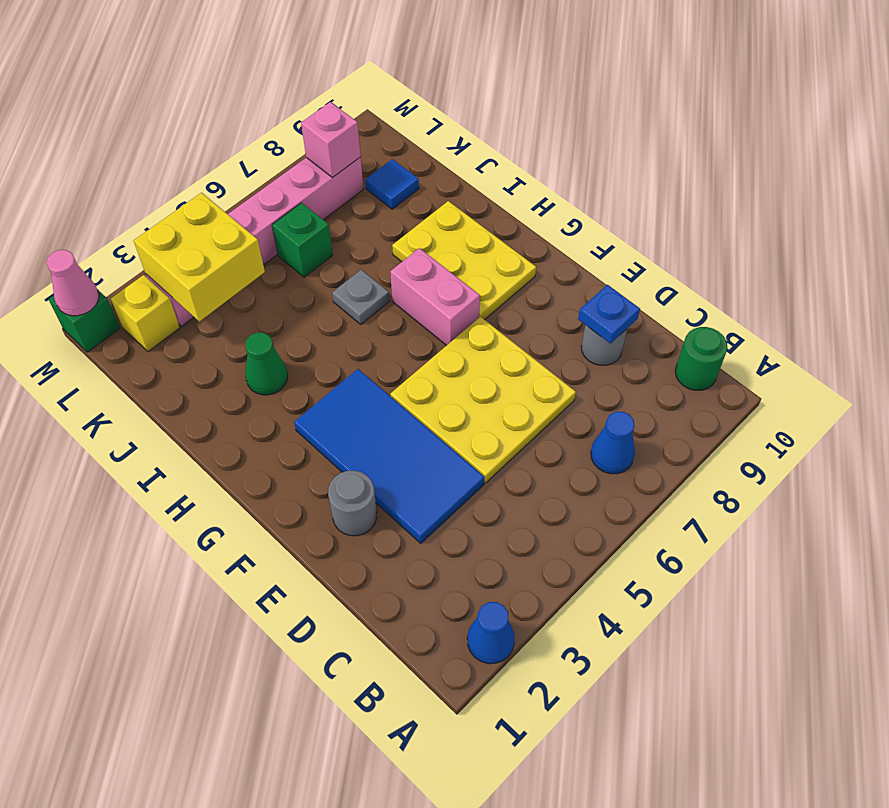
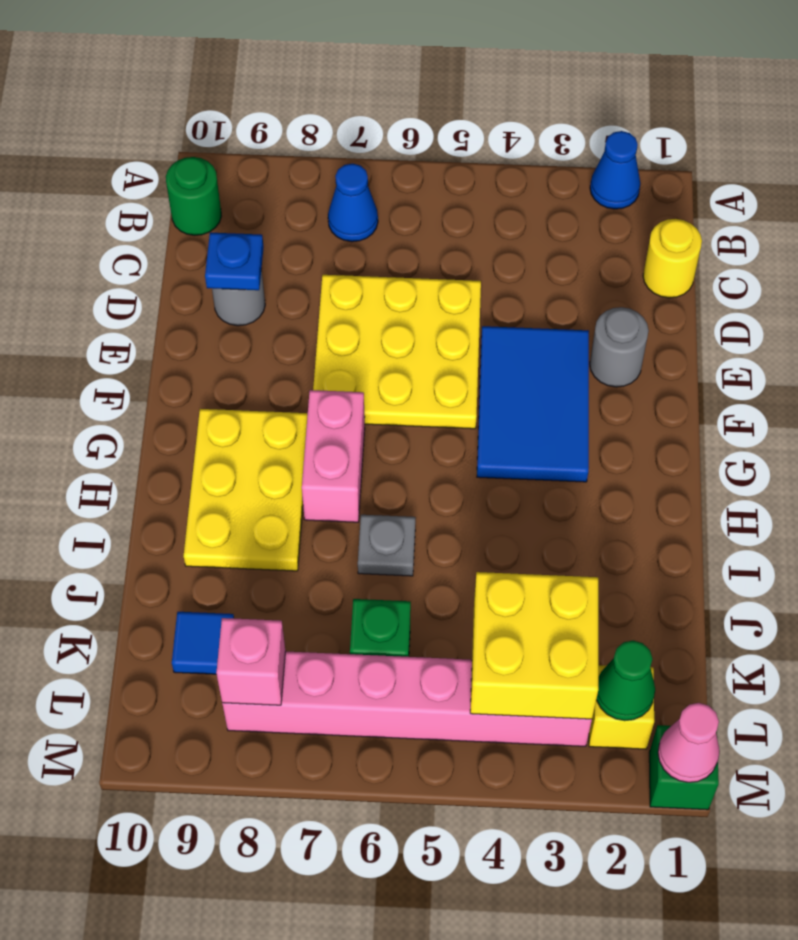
none -> yellow 1x1 round brick [643,219,702,298]
blue 2x4 tile [294,369,484,543] -> blue 2x3 tile [477,326,589,482]
green 1x1 cone [245,333,288,395] -> green 1x1 cone moved to [596,641,655,721]

